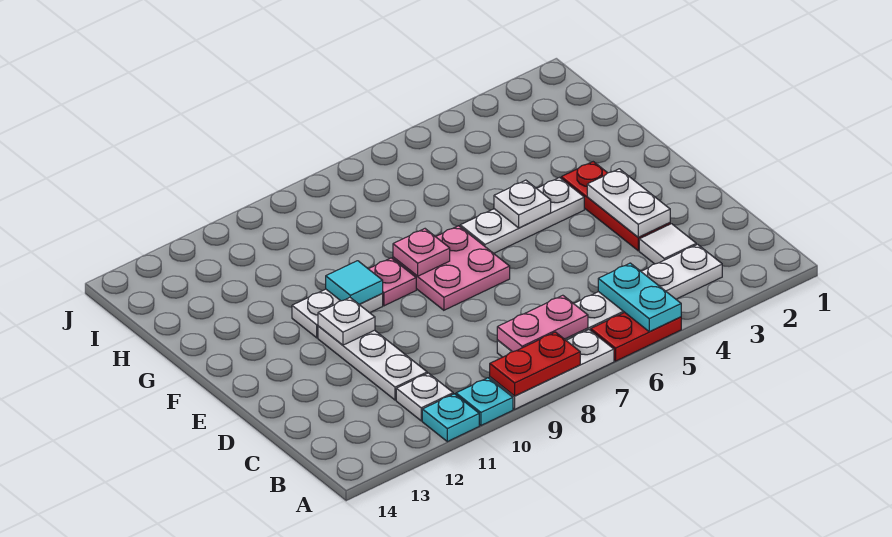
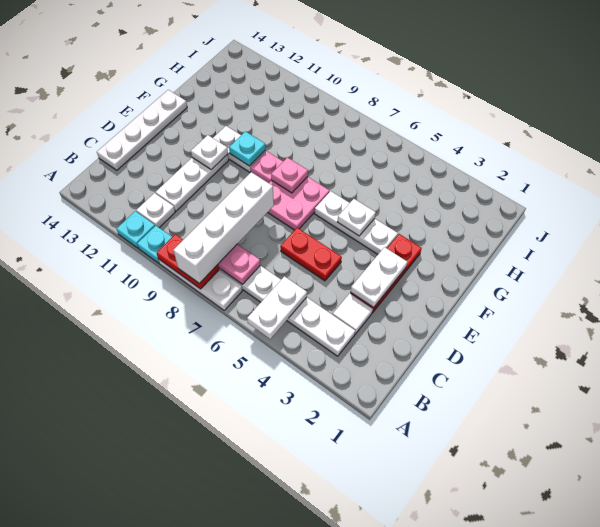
red 1x2 plate [591,312,681,361] -> red 1x2 plate moved to [280,228,342,281]
cyan 1x2 plate [598,263,681,332] -> white 1x2 plate [247,276,307,339]
none -> white 1x4 brick [173,172,274,284]
none -> white 1x4 plate [97,90,187,170]
cyan 1x1 tile [326,261,383,304] -> cyan 1x1 plate [229,132,265,166]

